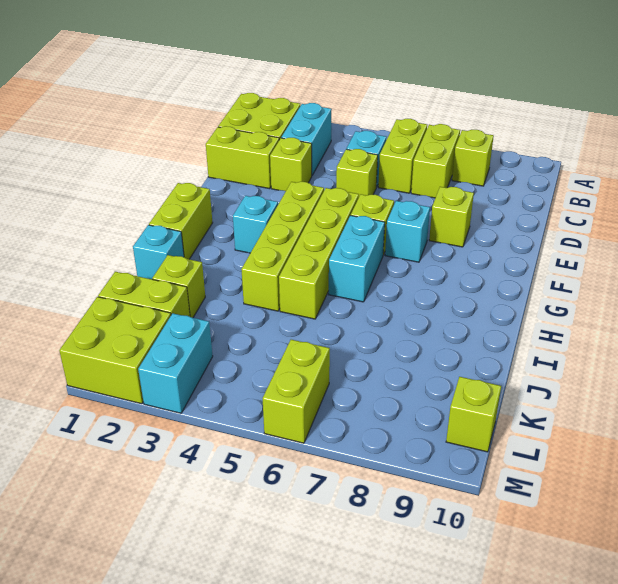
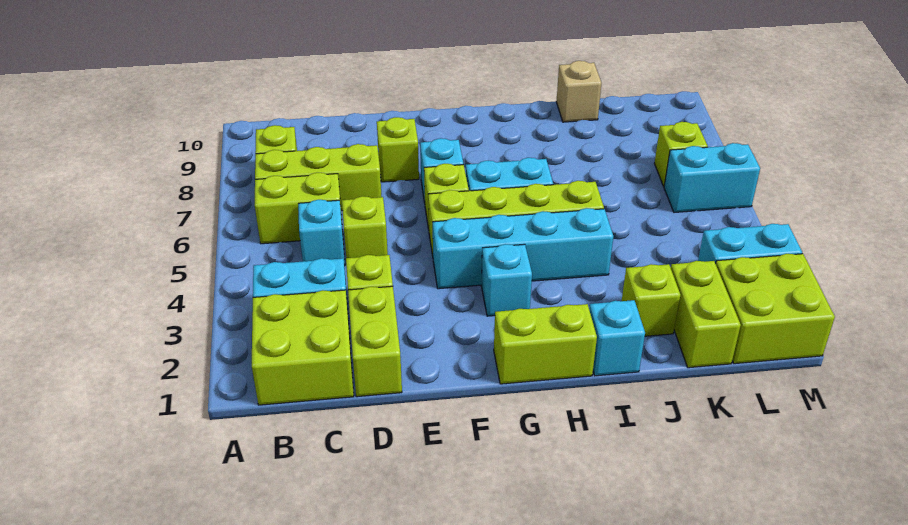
lime 1x2 brick [411,124,460,198] -> lime 1x3 brick [255,144,382,211]
lime 1x4 brick [241,182,324,311] -> cyan 1x4 brick [433,208,613,289]
none -> tan 1x1 brick [556,61,602,122]
lime 1x2 brick [262,340,330,443] -> cyan 1x2 brick [664,143,760,212]
lime 1x1 brick [446,377,501,452] -> lime 1x1 brick moved to [654,122,708,186]

